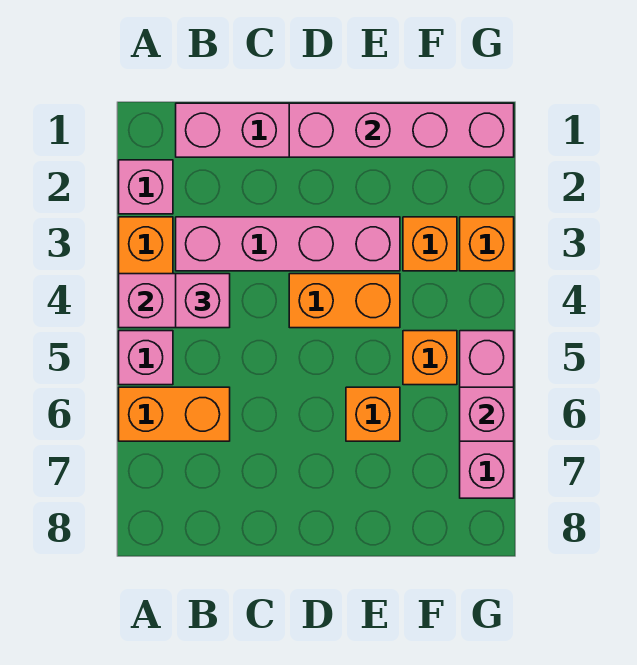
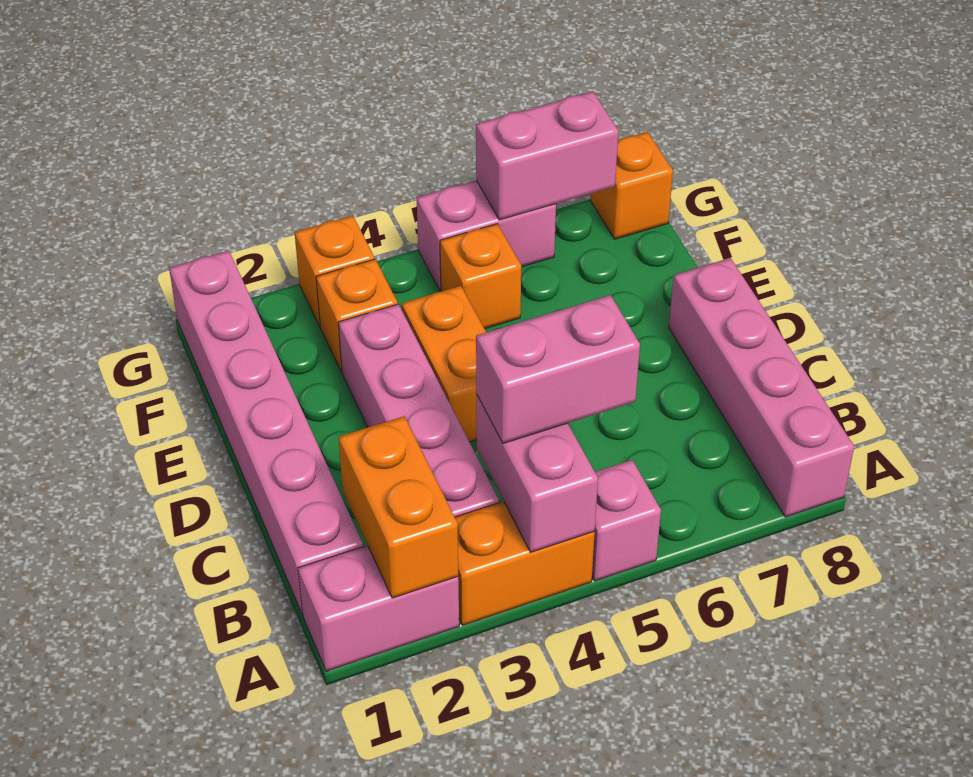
pink 1x1 brick [119,160,173,214] -> pink 1x2 brick [298,545,459,671]
orange 1x2 brick [119,387,230,441] -> orange 1x2 brick moved to [338,416,458,598]
pink 1x1 brick [176,274,230,328] -> pink 1x2 brick [476,295,640,443]
pink 1x4 brick [289,103,514,157] -> pink 1x4 brick moved to [669,258,854,517]
orange 1x1 brick [346,387,400,441] -> orange 1x1 brick moved to [590,132,673,239]
pink 1x3 brick [460,331,514,498] -> pink 1x2 brick [417,180,556,291]
pink 1x1 brick [460,387,514,441] -> pink 1x2 brick [476,92,618,220]

